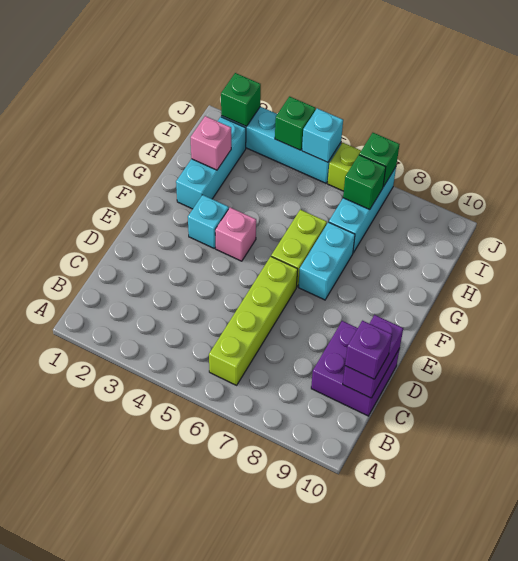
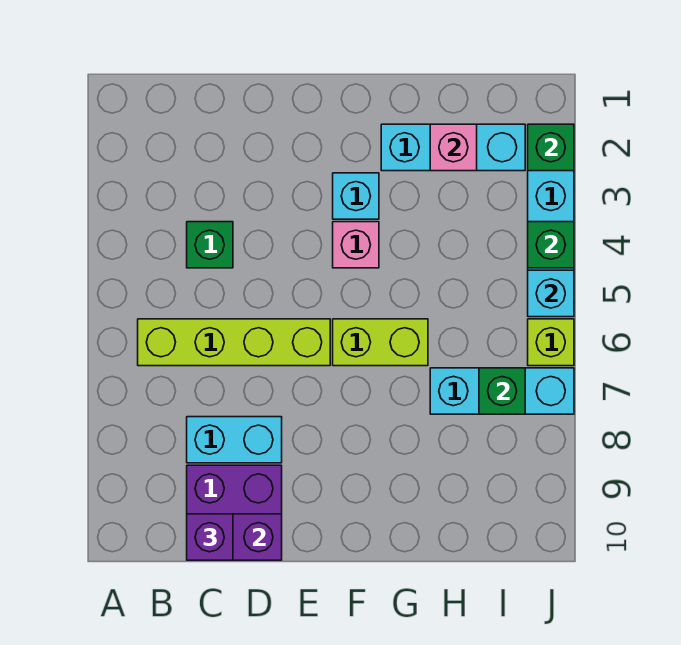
cyan 1x2 brick [299,222,355,300] -> cyan 1x2 brick moved to [187,417,282,463]
green 1x1 brick [359,133,400,187] -> green 1x1 brick moved to [187,222,233,268]

